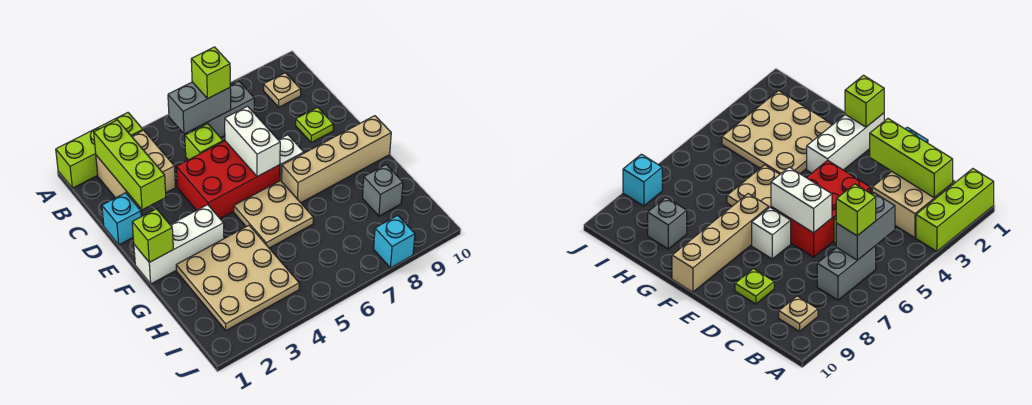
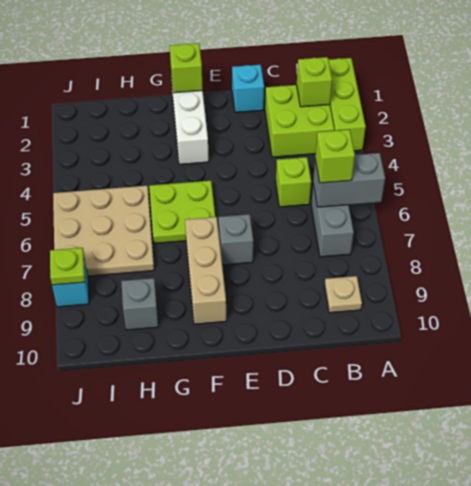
tan 2x2 brick [96,130,176,207] -> lime 2x2 brick [265,85,334,157]
lime 1x3 brick [94,120,166,210] -> lime 1x1 brick [297,57,332,107]
grey 1x2 brick [168,82,231,134] -> grey 1x2 brick turned to [313,153,385,207]
red 2x3 brick [177,141,280,218] -> none
white 1x2 brick [225,106,280,177] -> none
lime 1x1 plate [296,107,333,142] -> lime 1x1 plate moved to [50,248,85,285]
white 1x1 brick [279,135,304,181] -> grey 1x1 brick [218,214,253,265]
tan 2x2 plate [234,181,313,248] -> lime 2x2 plate [149,181,215,243]
tan 1x4 brick [282,116,391,203] -> tan 1x3 brick [185,217,226,324]
tan 3x3 plate [176,225,299,330] -> tan 3x3 plate moved to [53,186,154,276]

